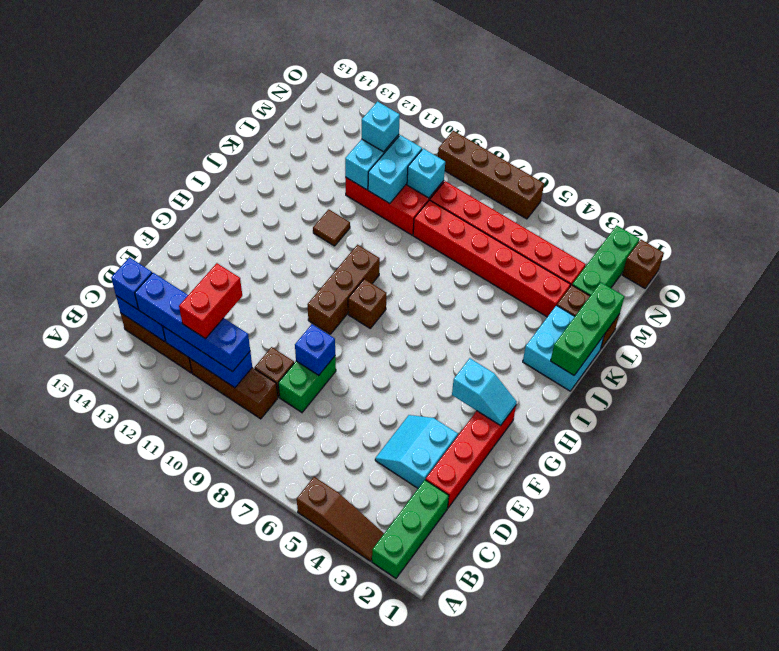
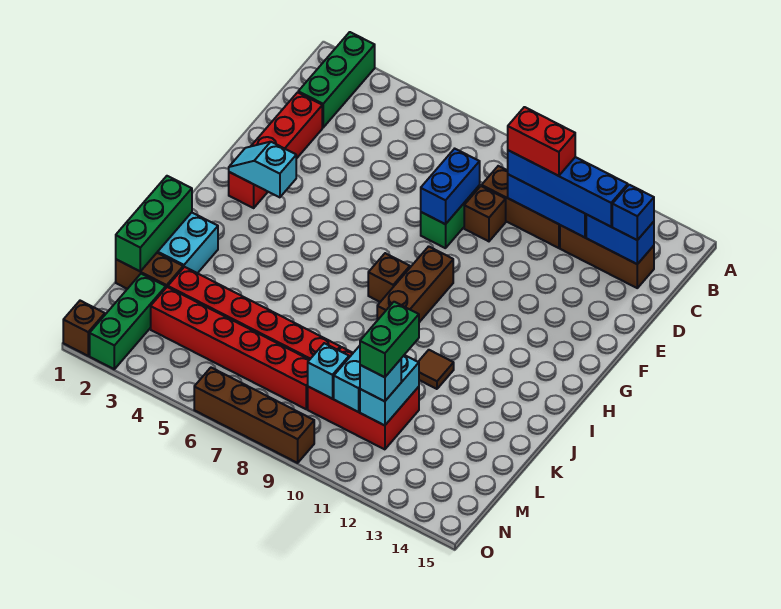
brown 1x3 slope [297,477,384,561] -> none
red 1x2 brick [179,263,242,339] -> red 1x2 brick turned to [508,107,575,176]
cyan 2x2 slope [375,415,458,488] -> none
blue 1x1 brick [295,324,335,375] -> blue 1x2 brick [421,149,480,224]
none -> green 1x2 brick [360,302,419,377]

